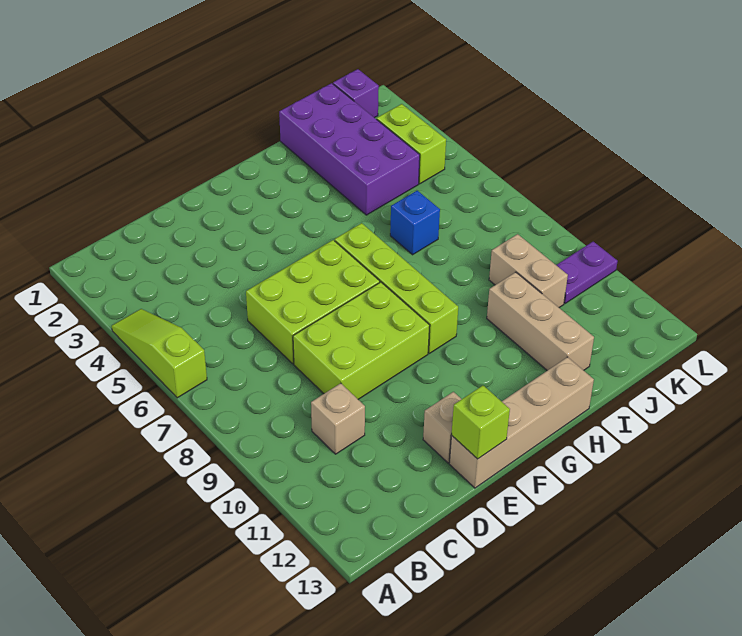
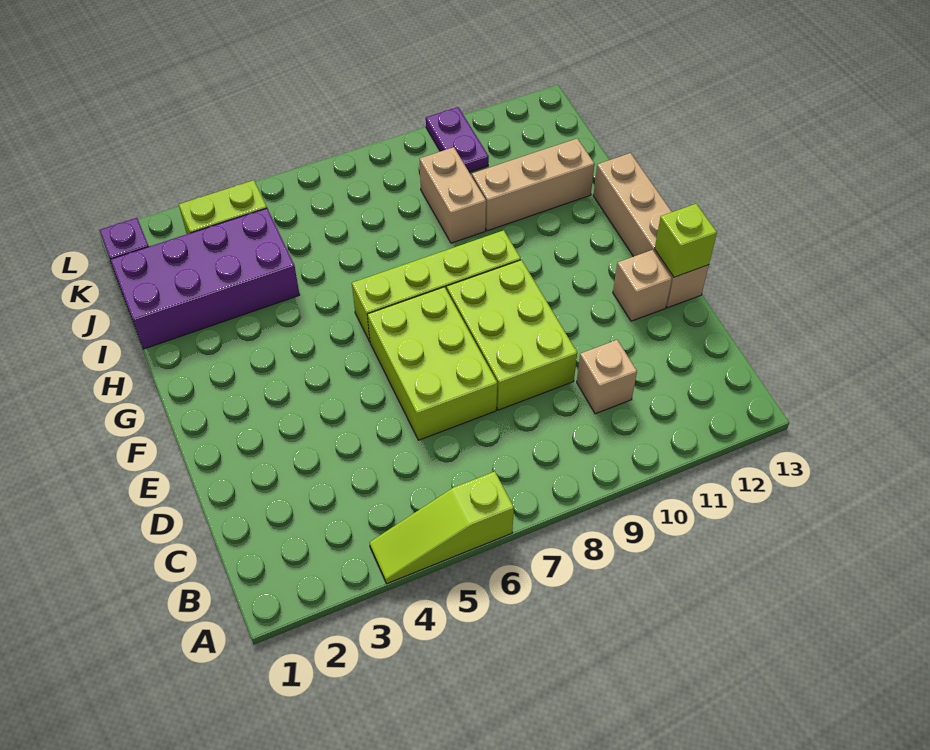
blue 1x1 brick [390,191,440,255] -> none
tan 1x2 brick [489,234,568,307] -> tan 1x2 brick turned to [420,147,486,243]

